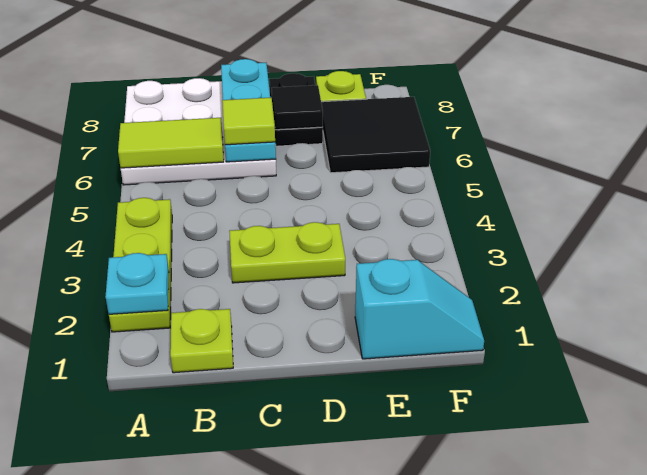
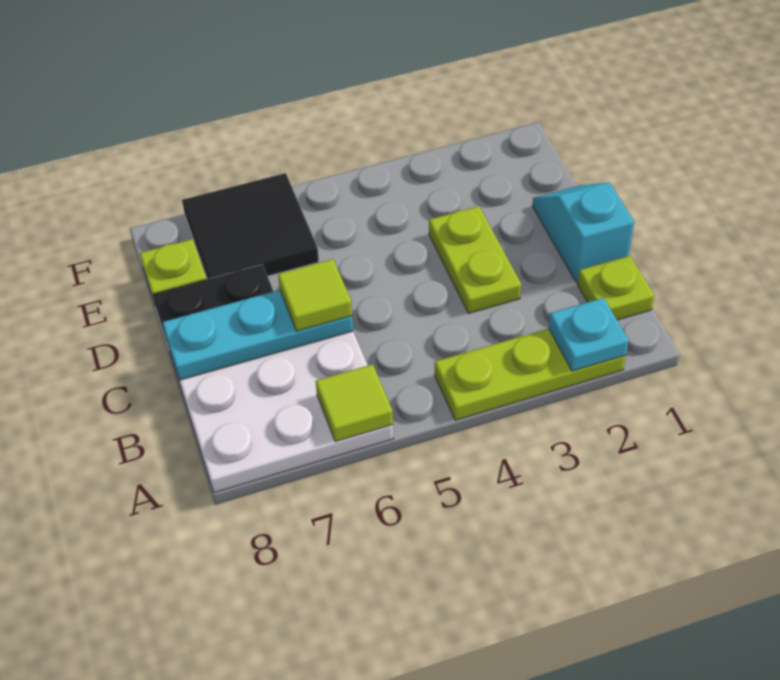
lime 1x2 tile [118,118,224,168] -> lime 1x1 tile [316,364,393,442]
black 1x1 tile [272,85,323,130] -> none
cyan 1x2 slope [355,259,484,359] -> cyan 1x2 slope moved to [532,183,634,283]

